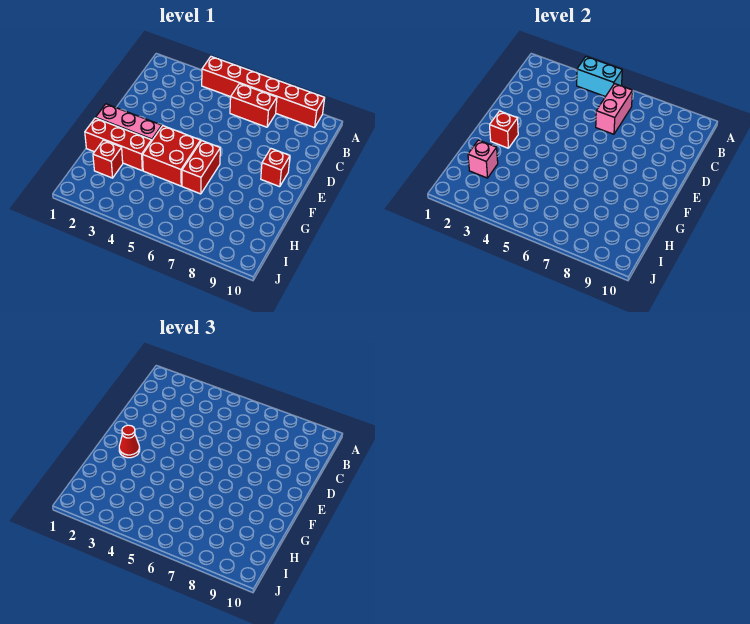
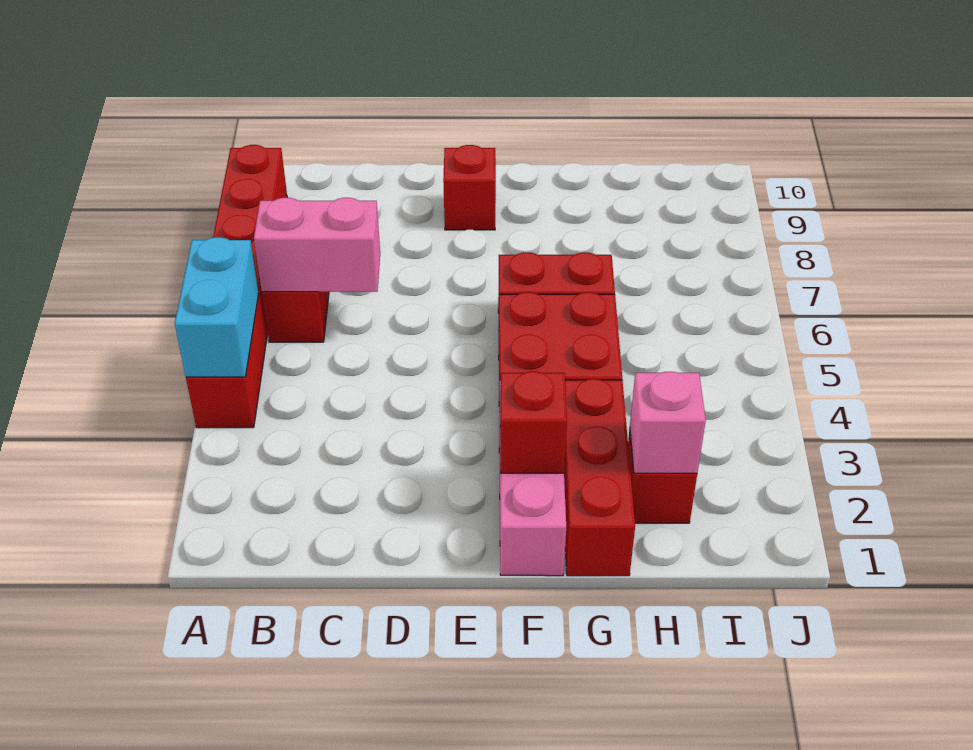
red 1x1 cone [119,425,140,458] -> none

